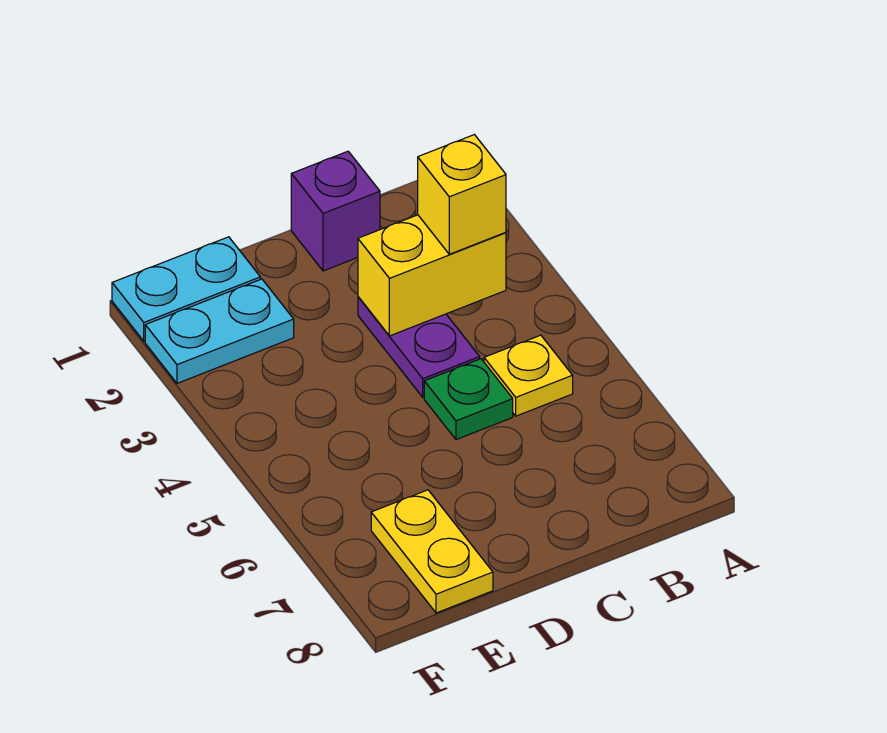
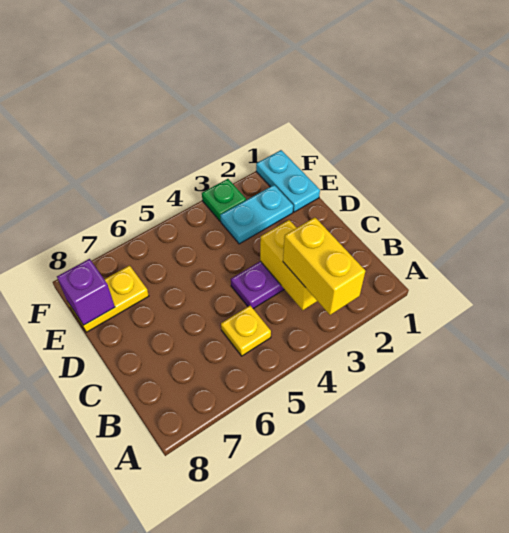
yellow 1x1 brick [418,135,506,254] -> yellow 1x2 brick [283,218,365,315]
purple 1x1 brick [291,151,380,271] -> purple 1x1 brick moved to [57,259,115,325]
green 1x1 plate [424,359,513,440] -> green 1x1 plate moved to [202,179,246,221]
cyan 1x2 plate [145,279,294,383] -> cyan 1x2 plate turned to [220,185,293,244]

